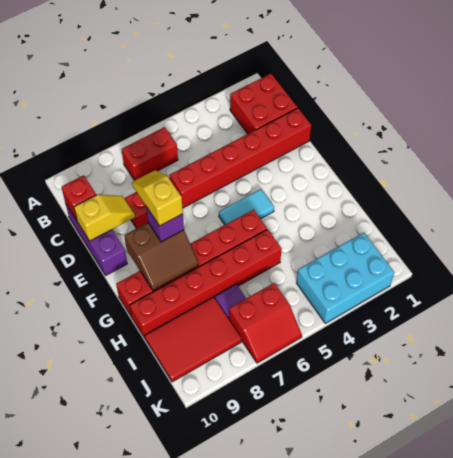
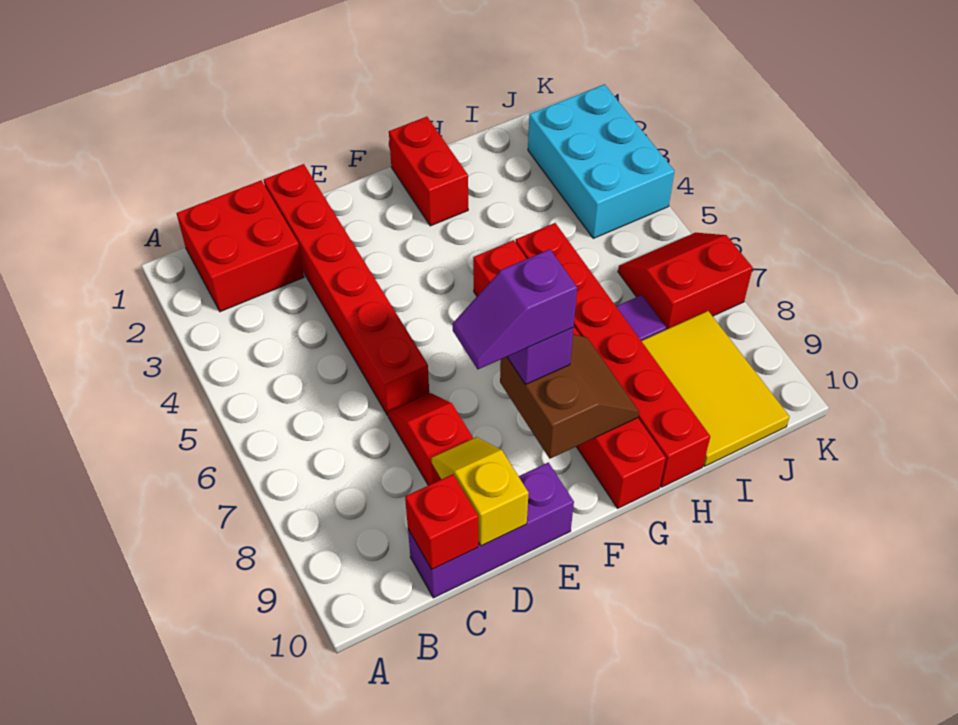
red 1x2 brick [122,127,178,181] -> red 1x2 brick moved to [389,117,468,226]
yellow 1x2 slope [132,170,183,226] -> purple 1x2 slope [452,249,577,369]
cyan 1x2 tile [219,189,274,225] -> none
red 2x3 tile [145,297,241,382] -> yellow 2x3 tile [642,311,790,466]
red 2x2 slope [229,283,302,363] -> red 2x2 slope turned to [618,233,753,329]

